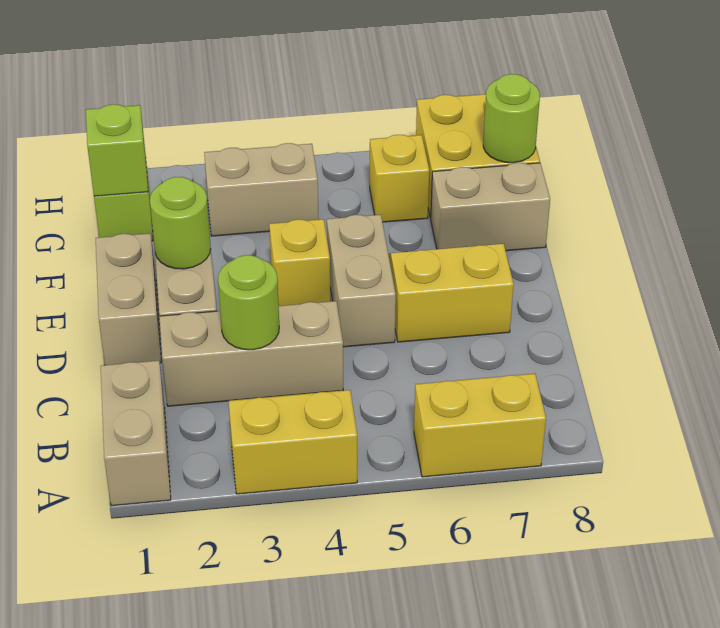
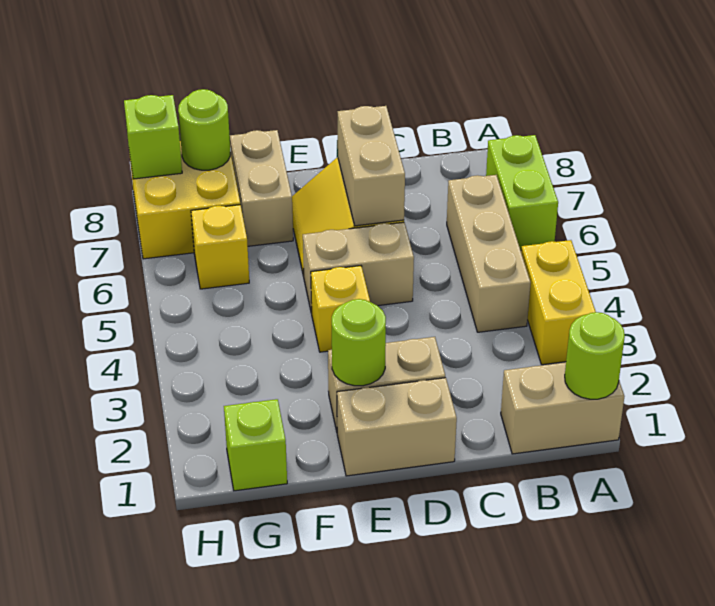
yellow 1x2 brick [414,374,546,477] -> lime 1x2 brick [486,135,558,250]
tan 1x3 brick [159,301,343,406] -> tan 1x3 brick moved to [447,175,531,332]
lime 1x1 round brick [218,255,279,350] -> lime 1x1 round brick moved to [565,312,625,399]
lime 1x1 brick [86,104,148,196] -> lime 1x1 brick moved to [124,95,182,179]
tan 1x2 brick [204,143,319,236] -> tan 1x2 brick moved to [338,106,405,226]

